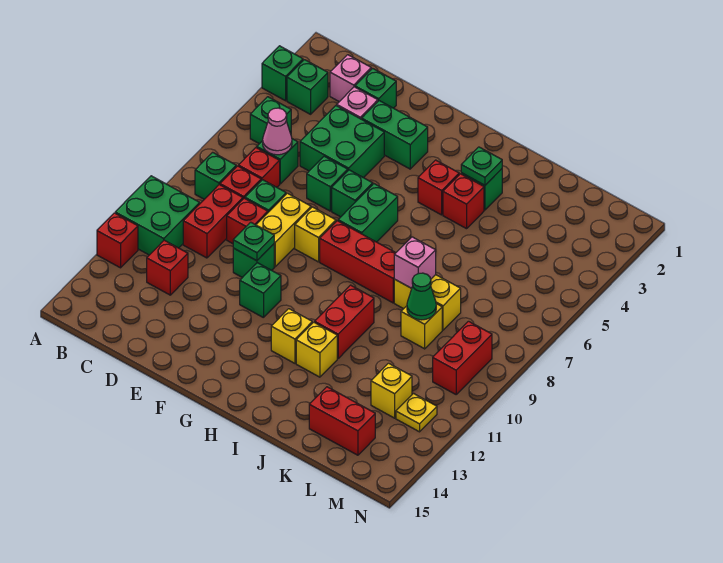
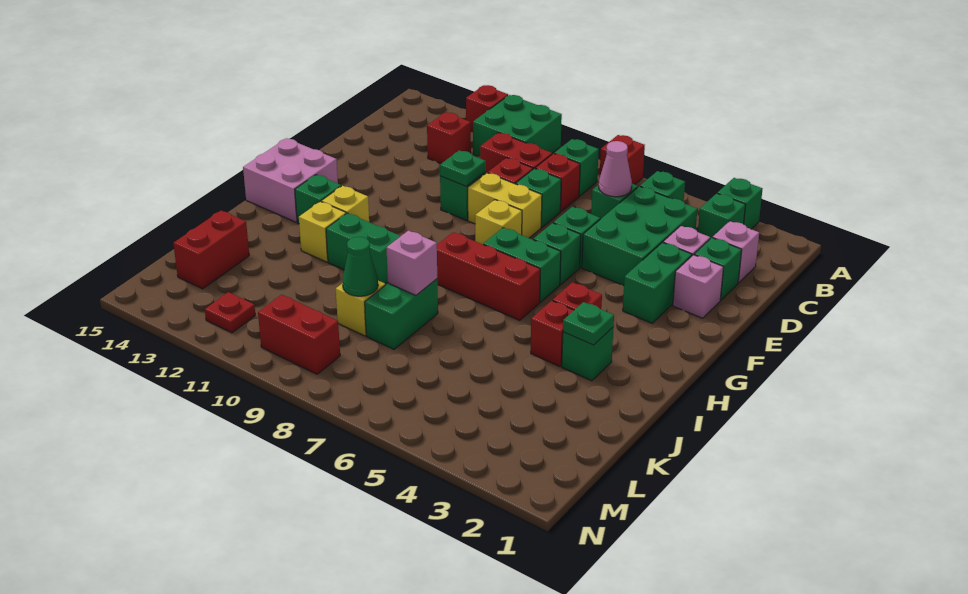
red 1x1 brick [238,148,280,187] -> red 1x1 brick moved to [600,135,645,184]
green 2x2 brick [300,106,384,178] -> green 2x3 brick [582,186,697,286]
none -> pink 1x1 brick [673,255,724,318]
green 1x1 brick [240,263,281,318] -> green 1x1 brick moved to [295,175,341,223]
red 1x3 brick [320,221,395,303] -> red 1x3 brick turned to [437,232,540,320]
none -> pink 2x2 brick [243,138,338,222]
red 1x2 brick [315,285,374,358] -> green 1x2 brick [326,213,400,284]
yellow 1x2 brick [394,275,461,330] -> green 1x2 brick [365,279,438,349]
yellow 1x1 brick [371,363,412,418] -> none
yellow 1x1 plate [396,394,437,432] -> red 1x1 plate [205,292,255,333]

